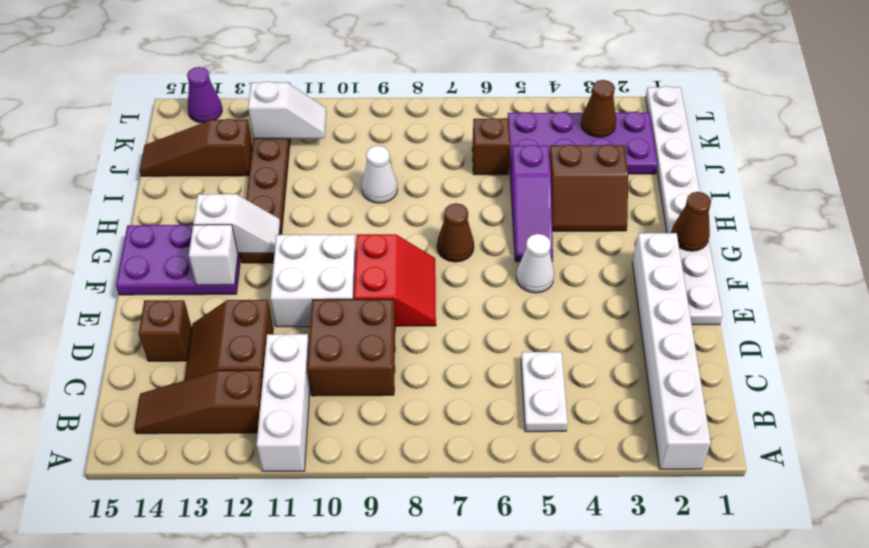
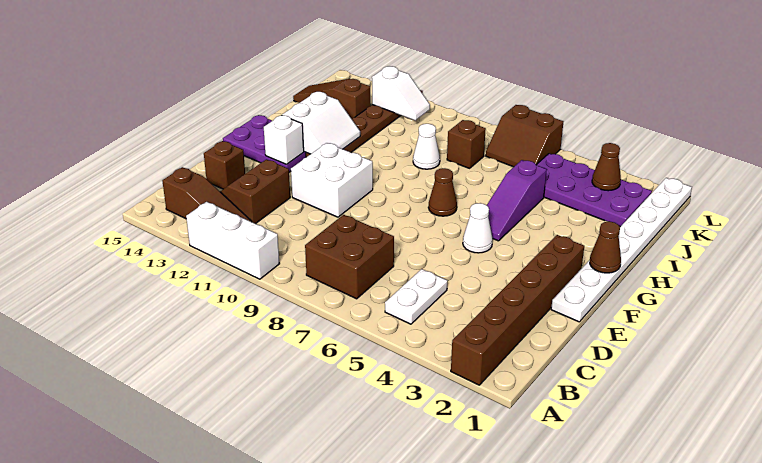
white 1x6 brick [632,233,711,469] -> brown 1x6 brick [451,235,584,385]
white 1x3 brick [257,334,310,471] -> white 1x3 brick turned to [186,202,280,279]
brown 1x3 slope [135,370,263,434] -> brown 1x3 slope turned to [162,167,252,222]
brown 2x2 brick [307,299,395,396] -> brown 2x2 brick moved to [305,215,394,299]
red 2x2 slope [354,234,436,326] -> none
white 1x2 slope [193,194,280,253] -> white 2x2 slope [282,92,360,154]
brown 2x2 slope [549,145,628,231] -> brown 2x2 slope moved to [486,105,563,167]
brown 1x1 brick [472,118,510,175] -> brown 1x1 brick moved to [447,120,486,168]
purple 1x1 cone [187,67,222,123] -> none

